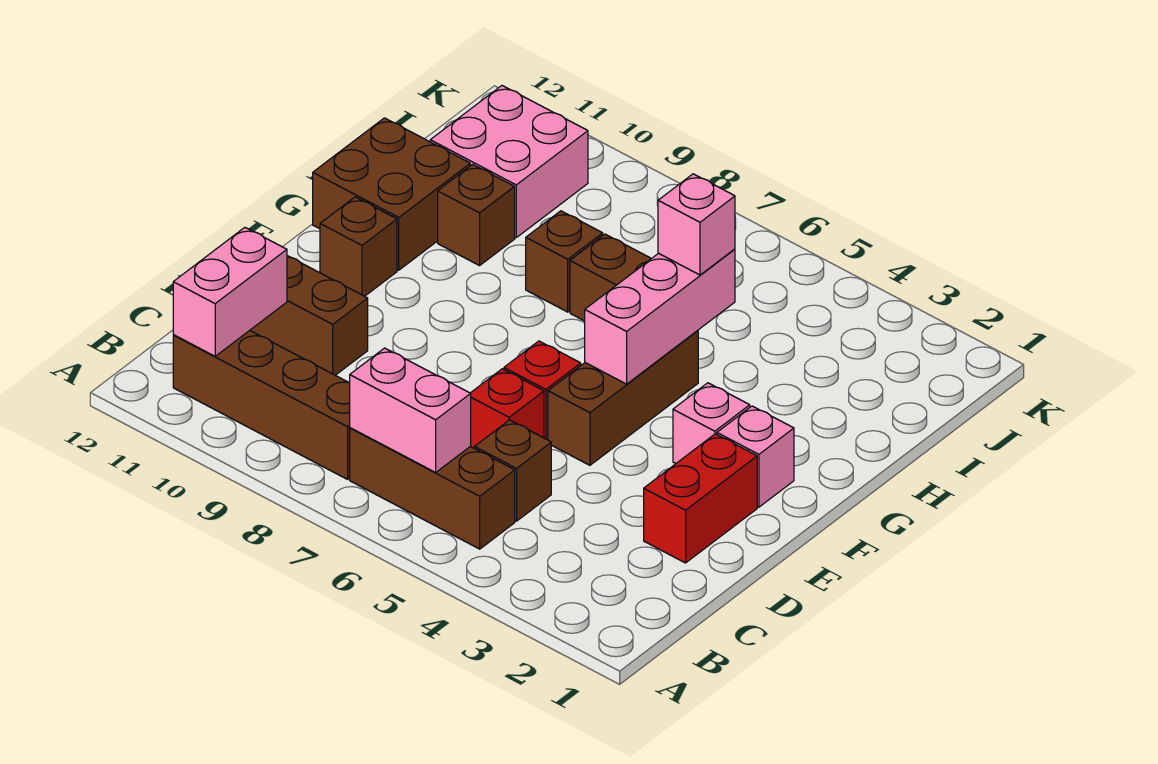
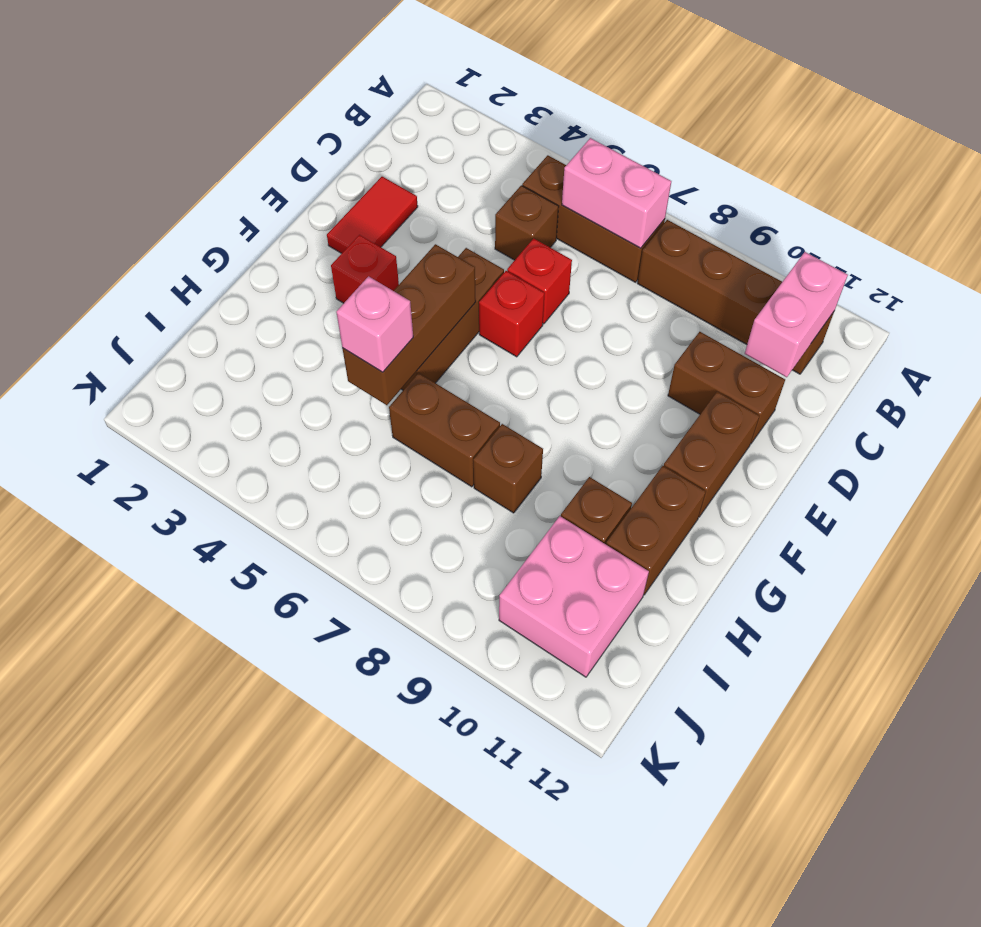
red 1x2 brick [644,434,757,563] -> red 1x2 tile [327,177,418,253]
pink 1x1 brick [717,406,794,507] -> none
pink 1x1 brick [673,383,750,463] -> red 1x1 brick [331,235,399,303]
pink 1x3 brick [585,249,735,384] -> brown 1x3 brick [342,244,476,405]
brown 1x1 brick [320,197,397,296] -> brown 1x2 brick [664,392,759,517]
brown 2x2 brick [313,118,470,270] -> brown 1x2 brick [606,466,706,595]

